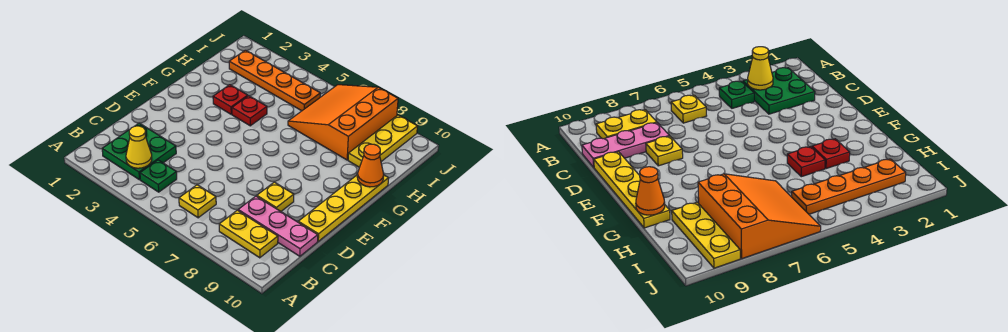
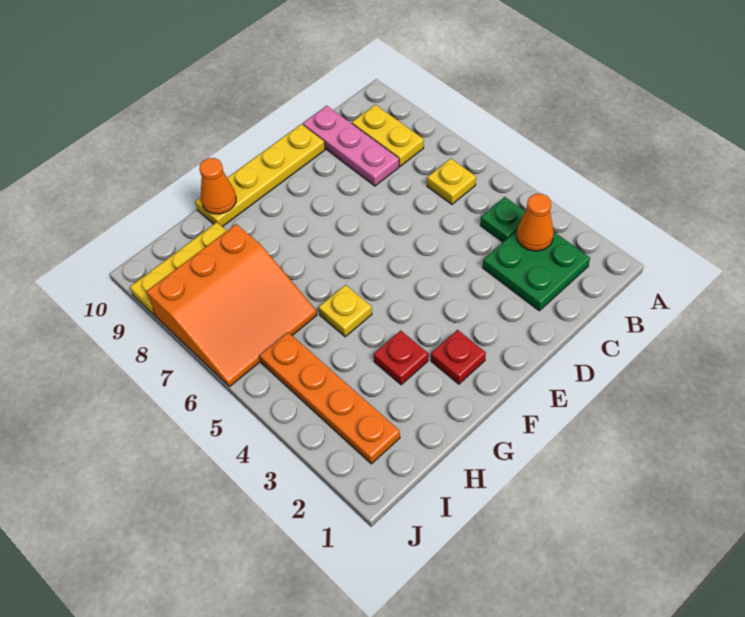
yellow 1x1 cone [126,126,152,168] -> orange 1x1 cone [517,194,554,251]
yellow 1x1 plate [257,182,294,211] -> yellow 1x1 plate moved to [319,285,372,337]
red 1x1 plate [232,96,267,126] -> red 1x1 plate moved to [431,330,486,384]

